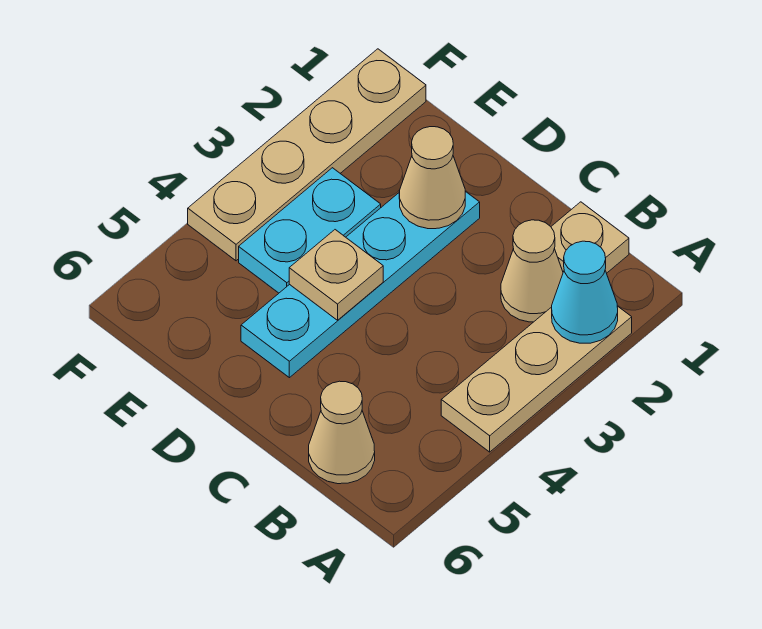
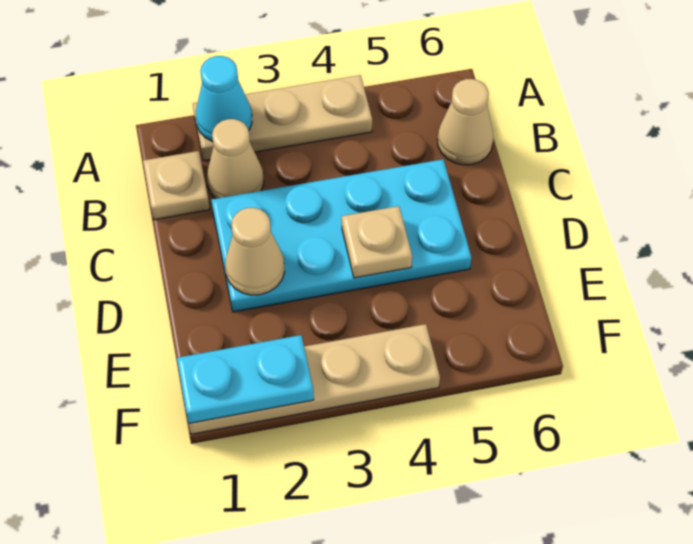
cyan 1x4 plate [241,191,480,378] -> cyan 2x4 plate [212,159,471,312]
cyan 1x2 plate [239,168,381,293] -> cyan 1x2 plate moved to [177,335,314,423]

